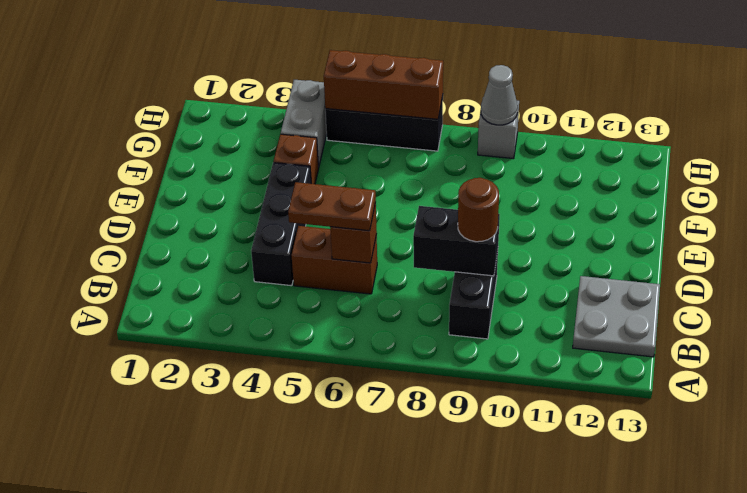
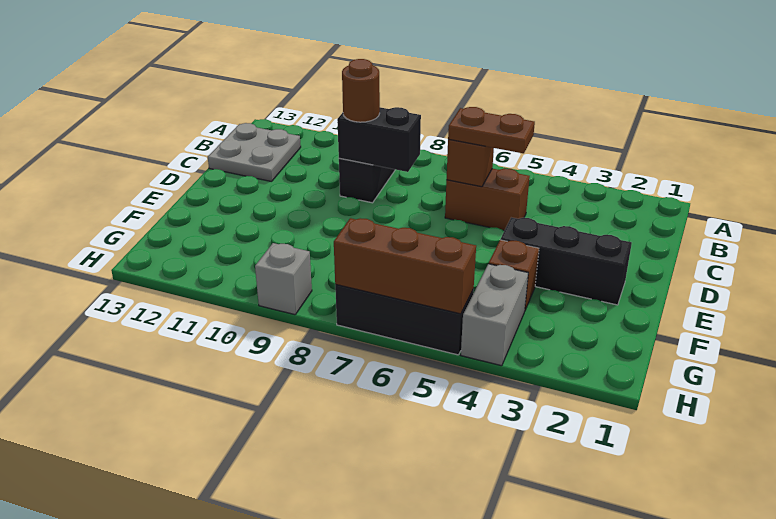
black 1x3 brick [251,163,311,286] -> black 1x3 brick turned to [500,218,632,305]
grey 1x1 cone [481,65,518,125] -> none

